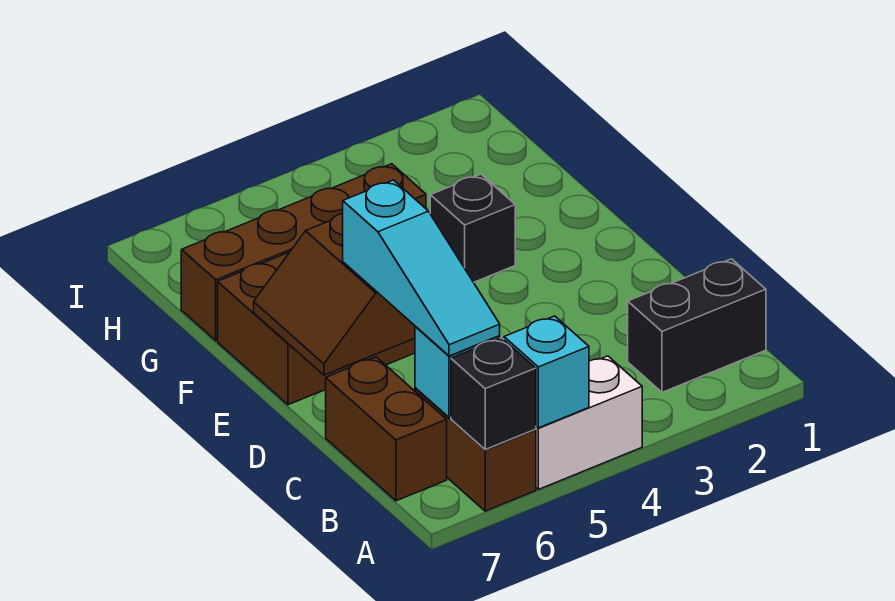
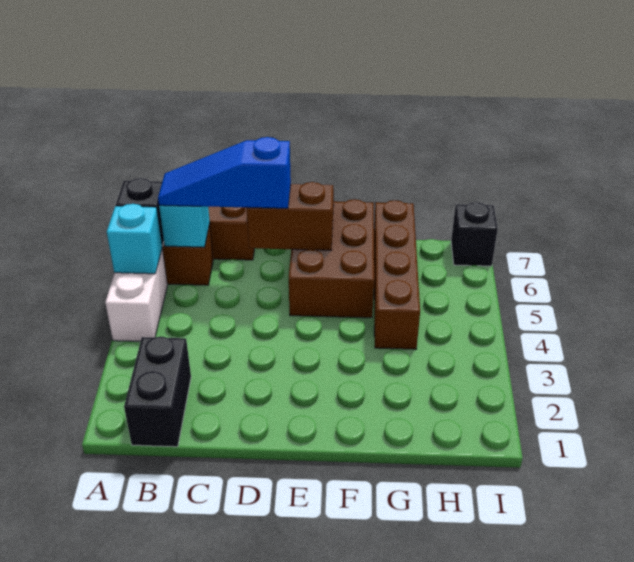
cyan 1x3 slope [343,180,500,356] -> blue 1x3 slope [158,137,291,208]
black 1x1 brick [430,174,515,282] -> black 1x1 brick moved to [451,202,498,266]

